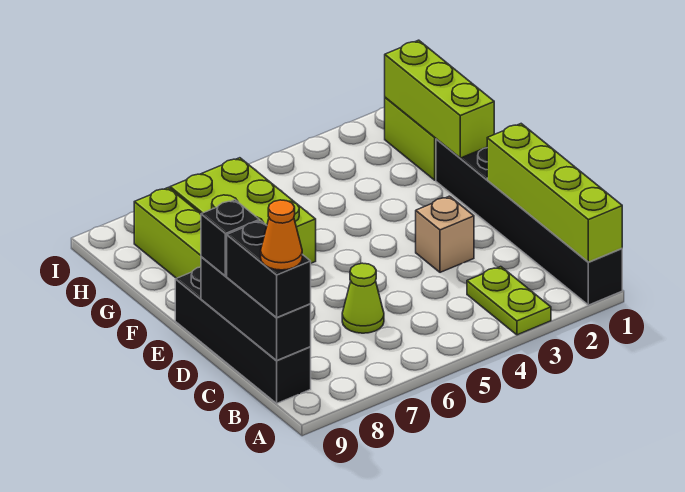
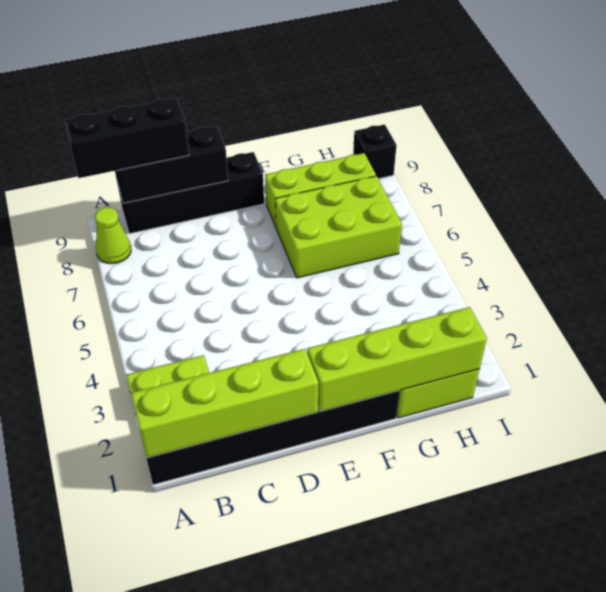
black 1x2 brick [227,221,311,318] -> black 1x3 brick [65,98,189,178]
orange 1x1 cone [261,200,302,270] -> none
lime 1x1 cone [342,263,384,333] -> lime 1x1 cone moved to [95,207,131,264]
tan 1x1 brick [416,196,474,272] -> none
black 1x1 brick [201,200,259,276] -> black 1x1 brick moved to [353,124,397,179]
lime 1x3 brick [385,40,494,158] -> lime 1x4 brick [307,307,487,412]

